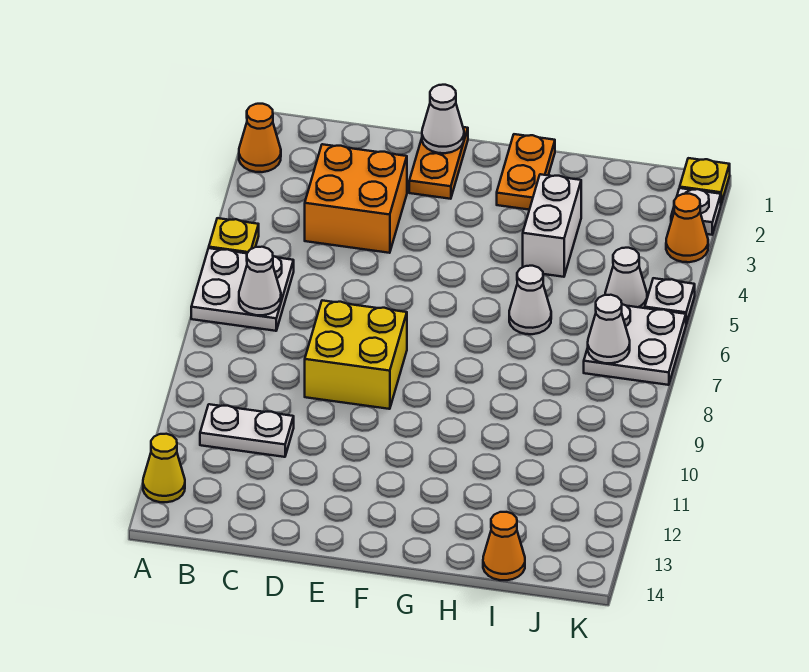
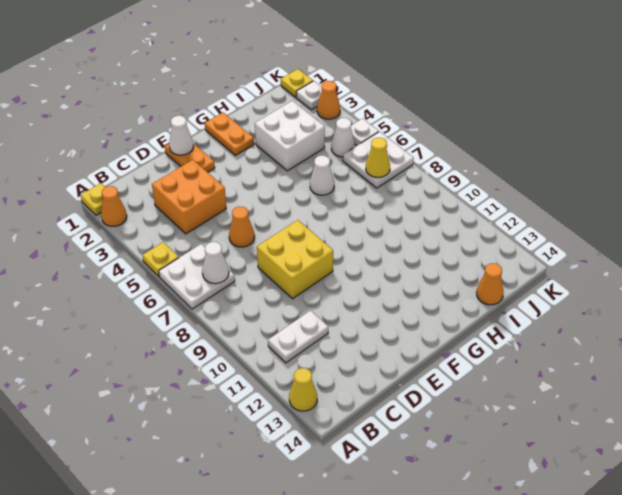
none -> yellow 1x1 plate [81,183,105,215]
none -> orange 1x1 cone [229,207,255,247]
white 1x2 brick [523,174,581,277] -> white 2x2 brick [255,101,325,171]
white 1x1 cone [588,295,630,363] -> yellow 1x1 cone [366,138,390,177]

